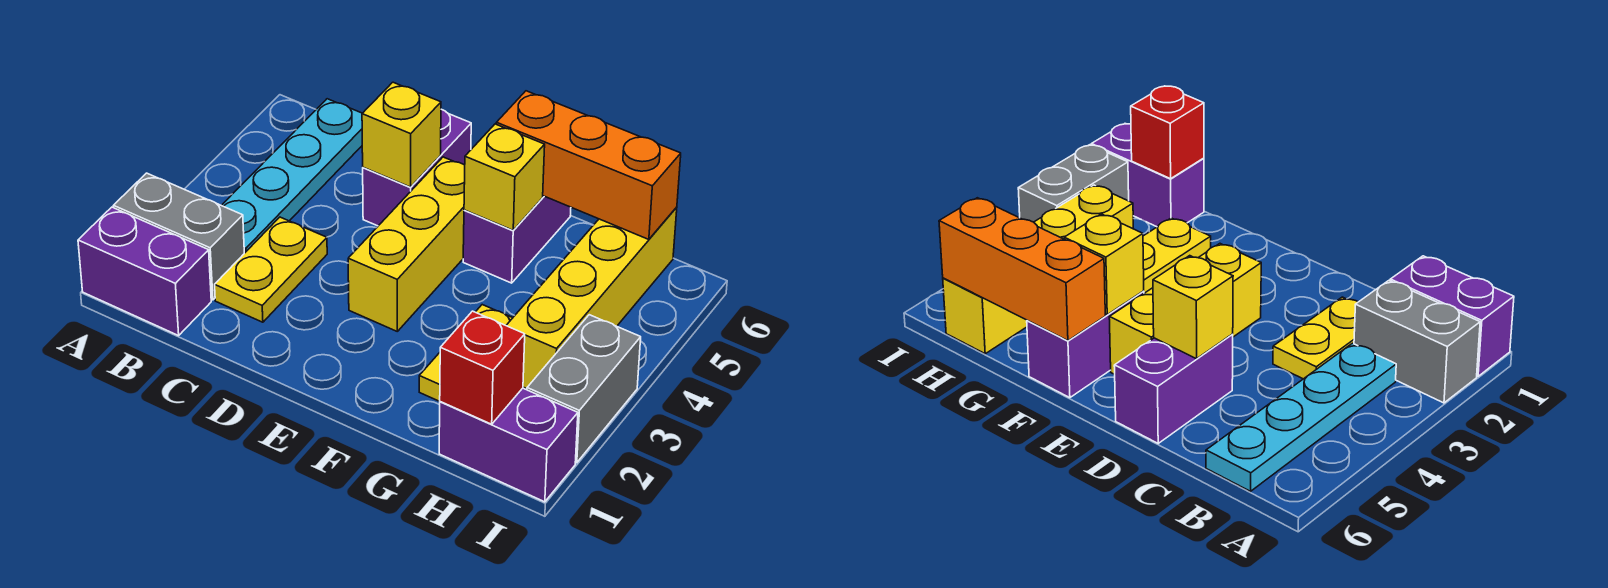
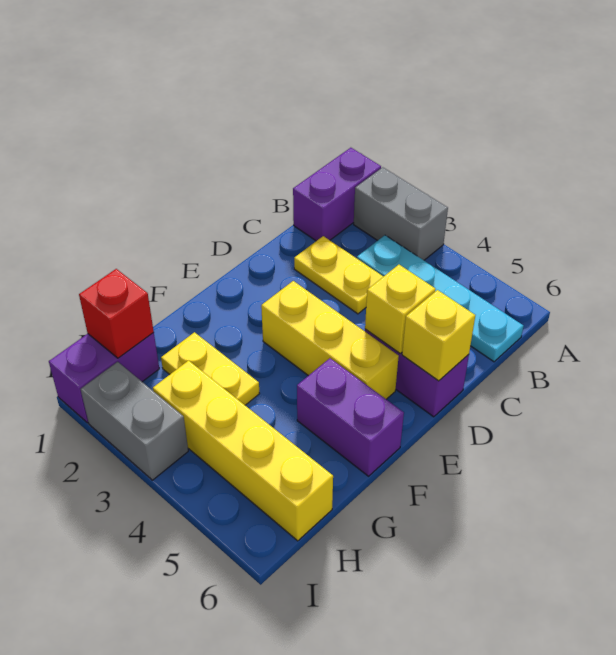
grey 1x2 brick [114,173,244,300] -> grey 1x2 brick turned to [354,167,448,260]
yellow 1x1 brick [464,124,545,230] -> yellow 1x1 brick moved to [402,290,475,381]
orange 1x3 brick [496,91,681,239] -> none

